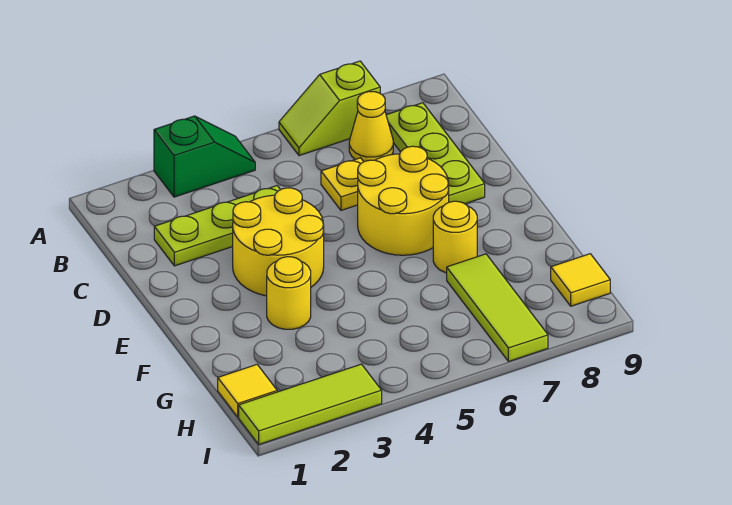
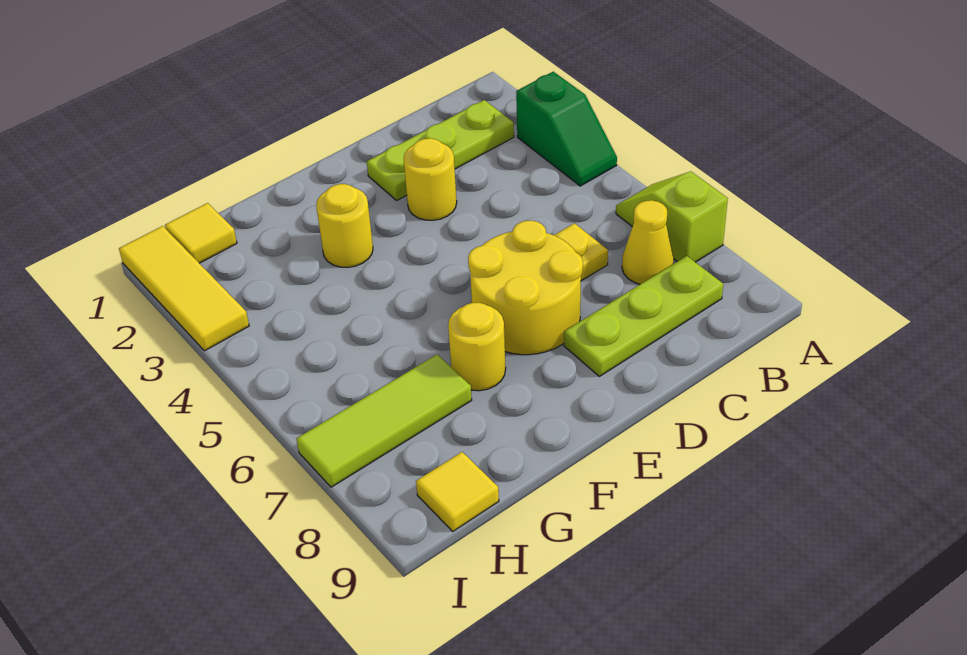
lime 1x3 plate [154,186,280,266] -> lime 1x3 plate turned to [367,100,514,200]
yellow 2x2 round brick [233,188,324,296] -> yellow 1x1 round brick [404,138,457,220]
lime 1x3 tile [239,364,382,444] -> yellow 1x3 tile [119,226,249,351]

